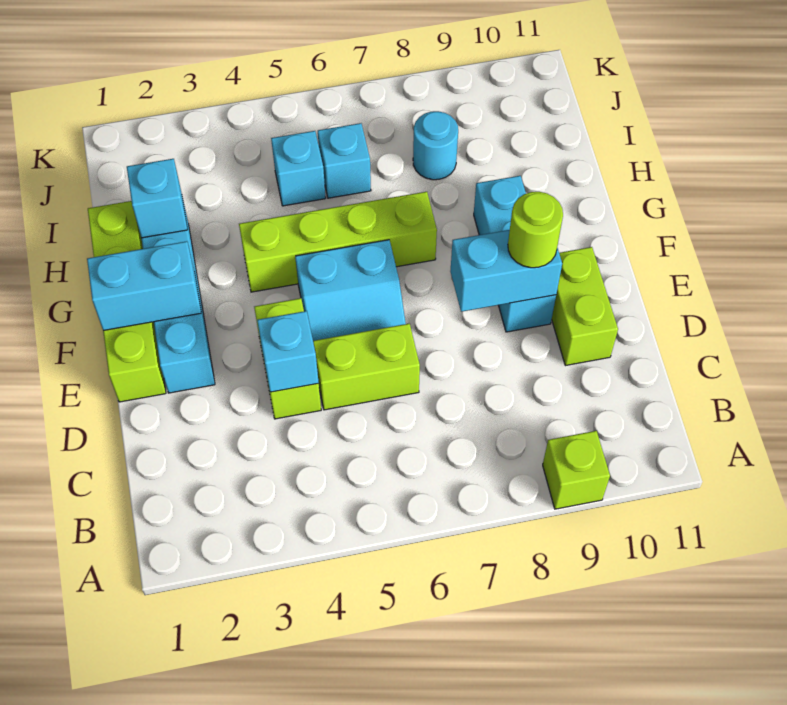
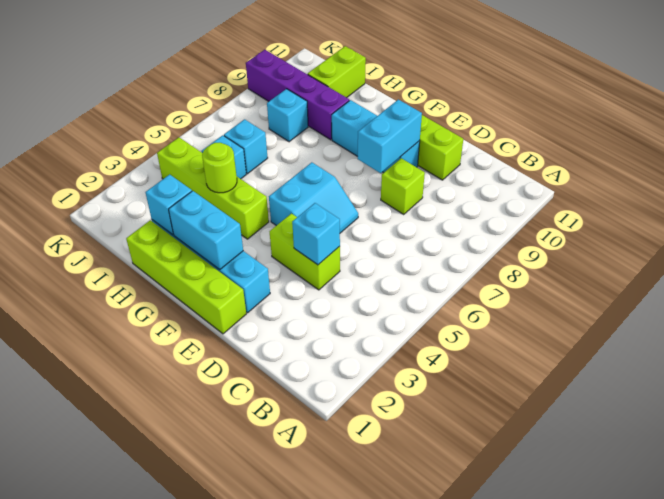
lime 1x1 brick [543,431,610,509] -> lime 1x1 brick moved to [381,158,425,214]
lime 1x2 brick [313,324,420,410] -> lime 1x2 brick moved to [308,46,366,98]
lime 1x1 round brick [508,192,563,268] -> lime 1x1 round brick moved to [202,143,237,193]
cyan 1x2 brick [87,241,201,331] -> cyan 1x2 brick turned to [169,191,243,270]
lime 1x4 brick [239,192,437,292] -> lime 1x4 brick turned to [157,138,269,239]
none -> purple 1x4 brick [246,50,349,140]
cyan 1x1 round brick [413,111,458,180] -> cyan 1x1 brick [267,89,308,142]

